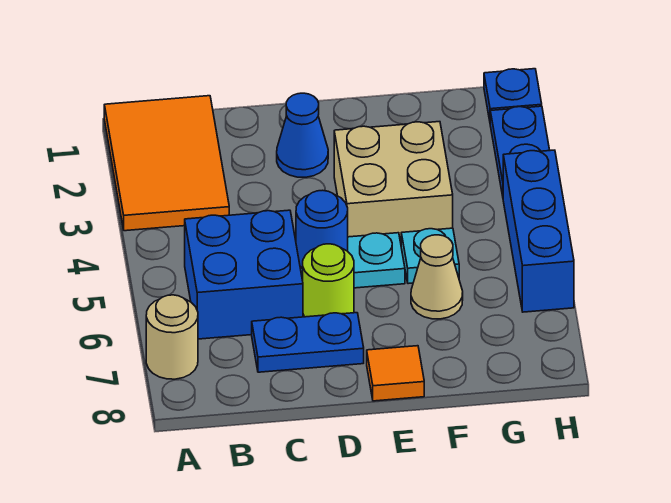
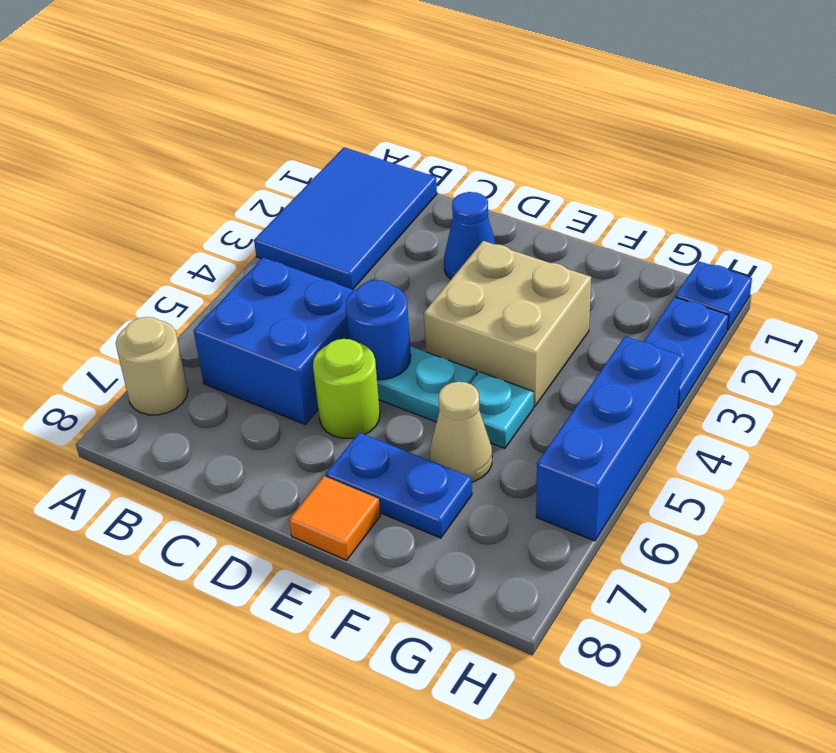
orange 2x3 tile [104,96,229,231] -> blue 2x3 tile [254,148,437,289]
blue 1x2 plate [252,313,364,372] -> blue 1x2 plate moved to [326,433,472,538]

